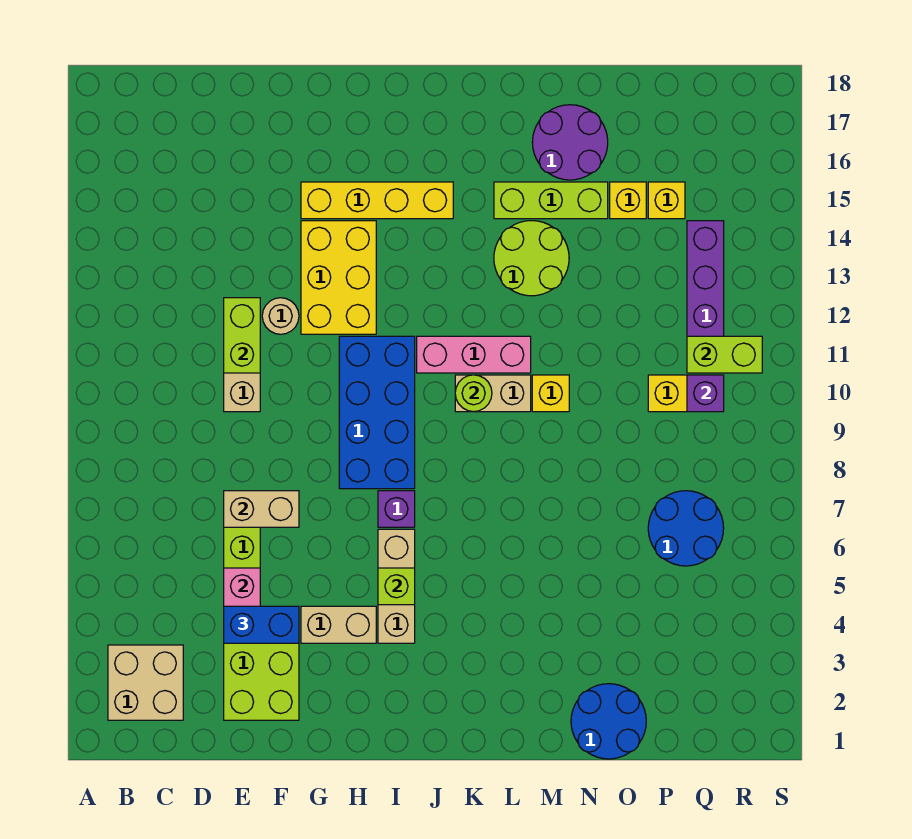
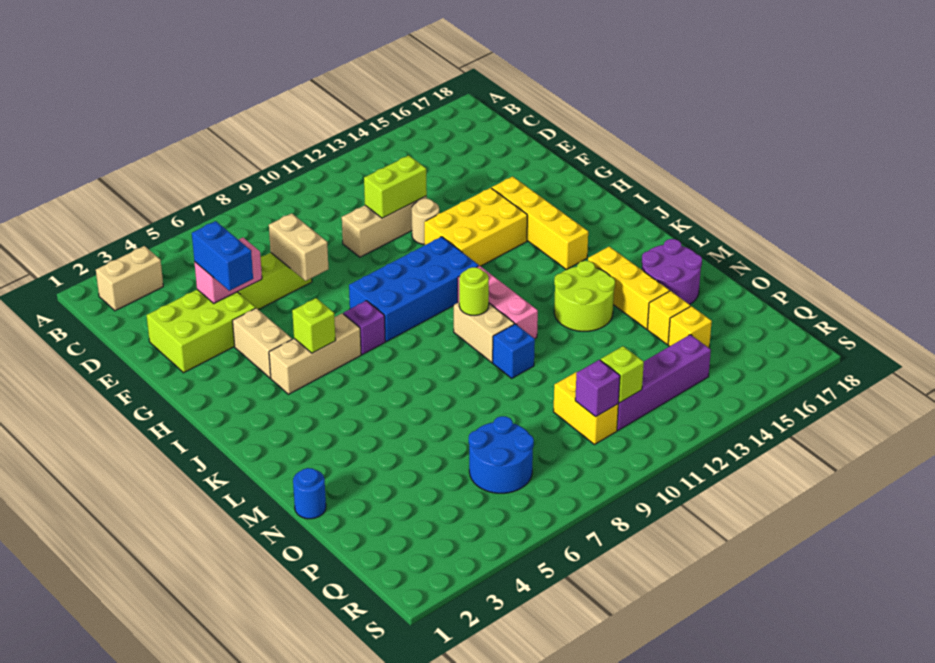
tan 2x2 brick [108,645,183,720] -> tan 1x2 brick [96,246,163,311]
lime 1x3 brick [494,182,608,219] -> yellow 1x3 brick [588,247,669,329]
yellow 1x1 brick [532,375,569,412] -> blue 1x1 brick [493,324,535,378]
blue 2x2 round brick [571,684,646,759] -> blue 1x1 round brick [293,468,326,519]
lime 1x2 brick [687,336,762,373] -> lime 1x1 brick [600,346,644,403]

